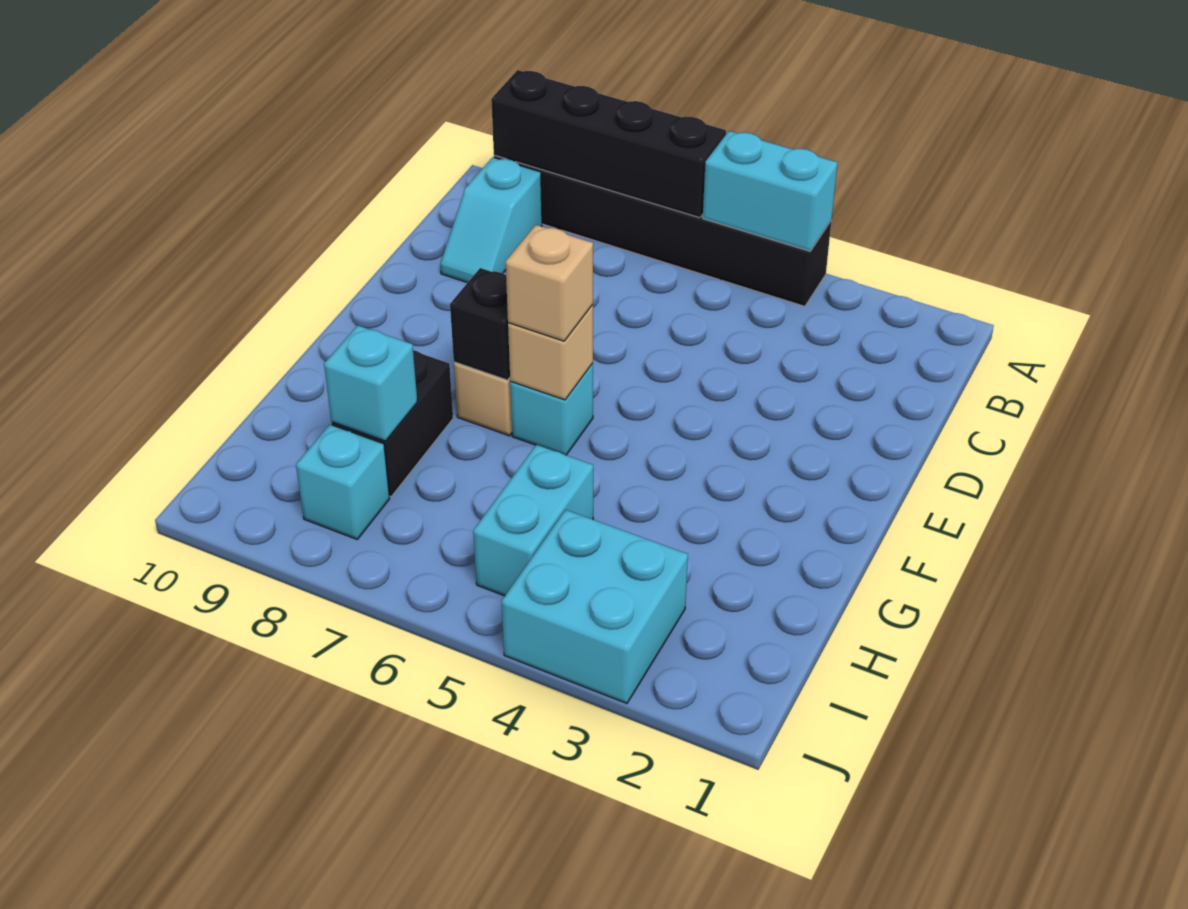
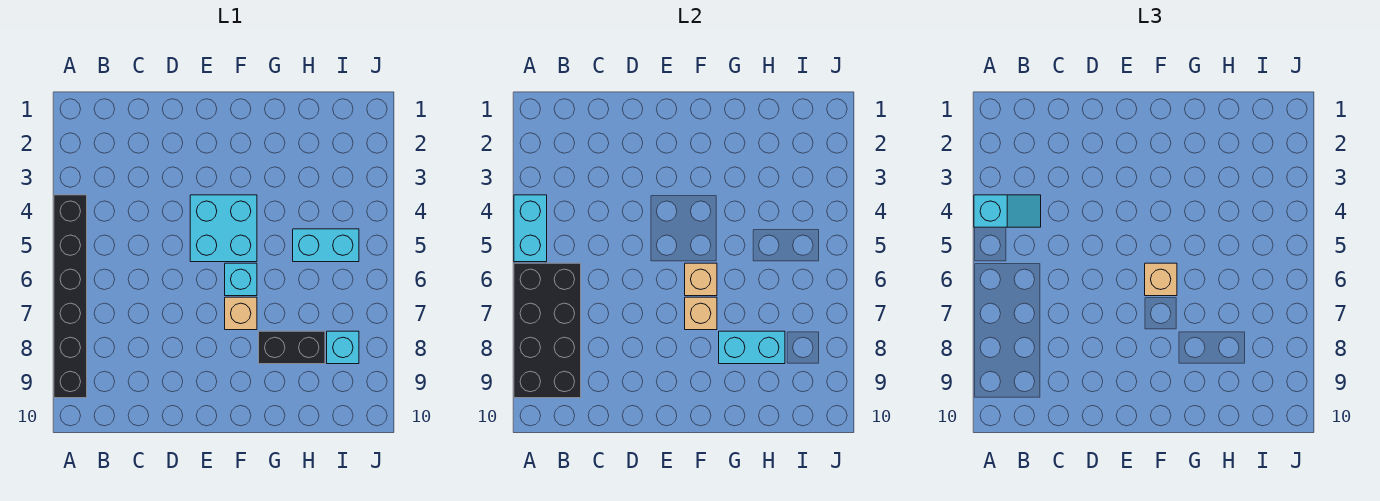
black 1x4 brick [491,70,726,218] -> black 2x4 brick [514,263,581,398]
cyan 1x2 slope [440,157,542,283] -> cyan 1x2 slope moved to [974,195,1041,227]
black 1x1 brick [450,268,510,380] -> tan 1x1 brick [685,297,717,330]
cyan 1x1 brick [324,325,417,441] -> cyan 1x2 brick [719,331,785,364]
cyan 2x2 brick [502,510,688,703] -> cyan 2x2 brick moved to [190,195,257,262]

